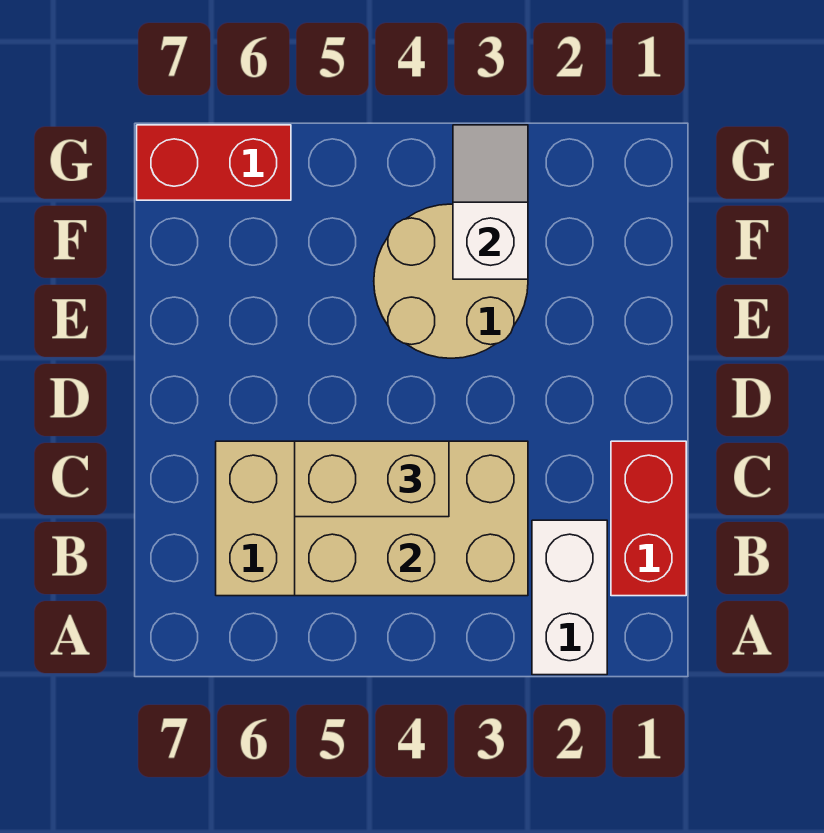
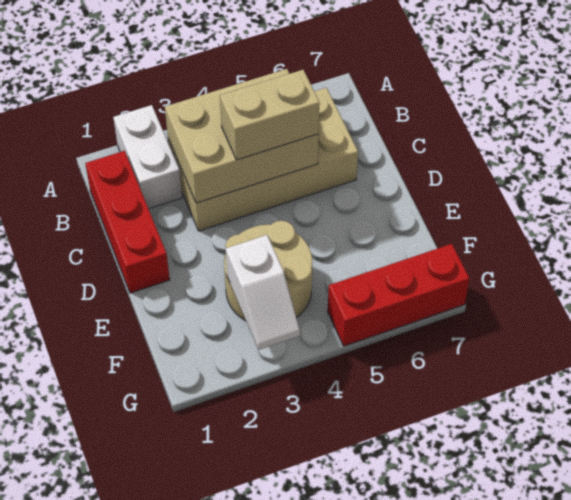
red 1x2 brick [611,441,686,596] -> red 1x3 brick [85,151,170,293]
red 1x2 brick [137,125,291,200] -> red 1x3 brick [328,244,470,346]

